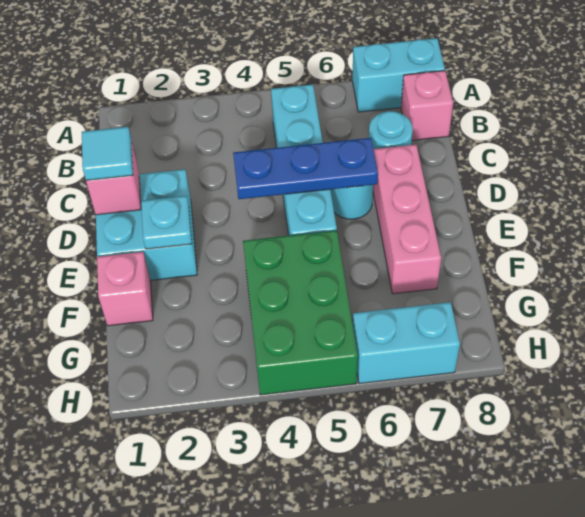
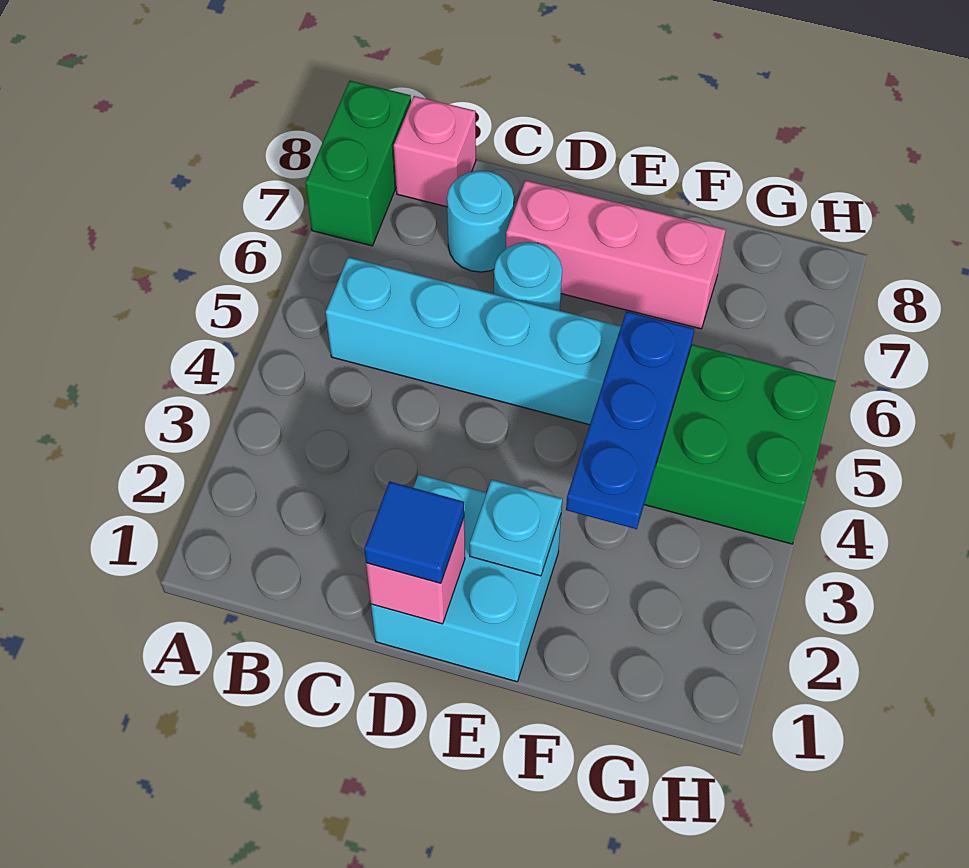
cyan 1x2 brick [352,38,445,112] -> green 1x2 brick [306,81,411,246]
cyan 1x1 tile [82,127,133,180] -> blue 1x1 tile [364,482,464,583]
blue 1x3 plate [233,138,378,199] -> blue 1x3 plate moved to [566,311,694,529]
pink 1x1 brick [97,252,153,326] -> none
cyan 1x2 brick [353,302,460,384] -> none

